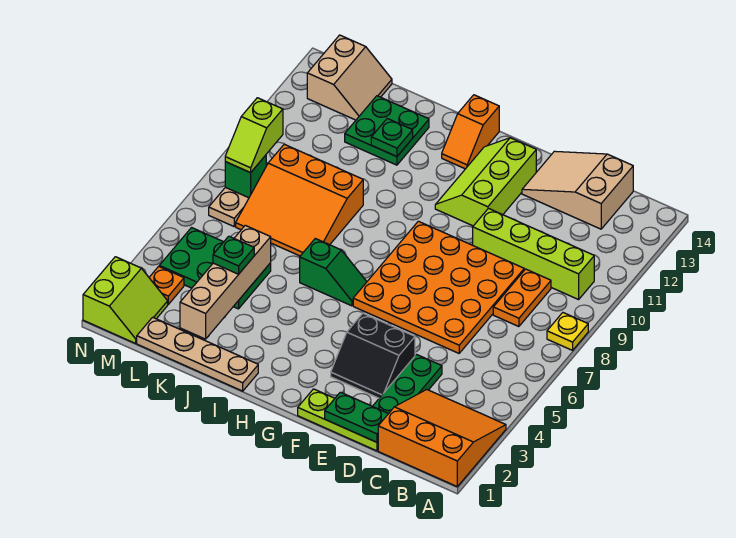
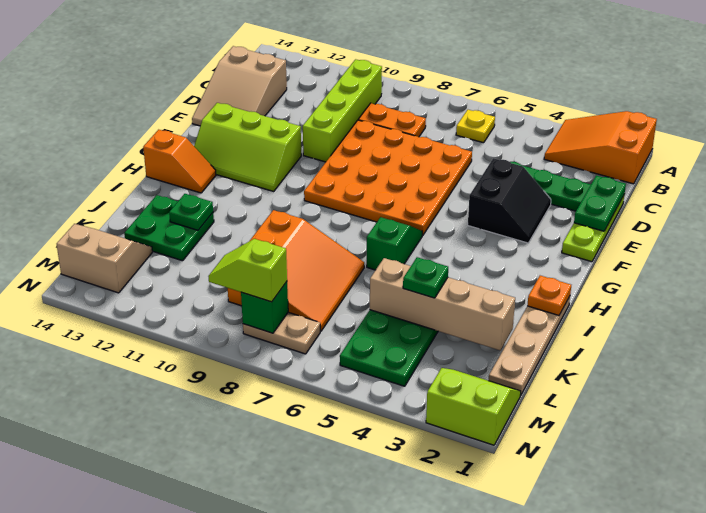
orange 3x3 slope [378,390,506,486] -> orange 2x3 slope [544,111,657,184]
yellow 1x1 plate [547,313,588,350] -> yellow 1x1 plate moved to [456,110,495,143]
orange 1x1 plate [149,266,184,304] -> orange 1x1 plate moved to [527,276,571,315]
lime 1x2 slope [225,98,283,173] -> lime 1x2 slope turned to [208,239,287,302]

